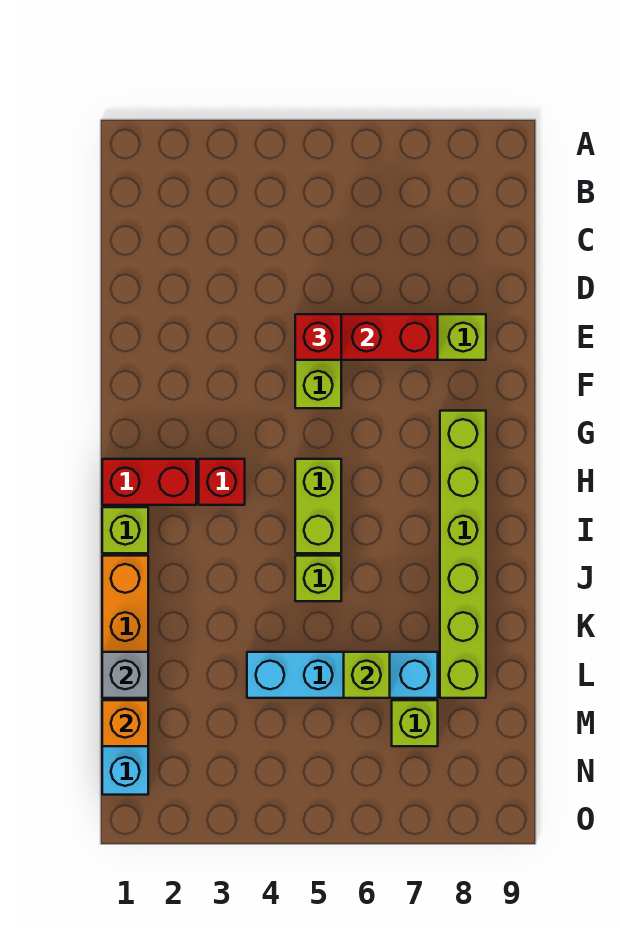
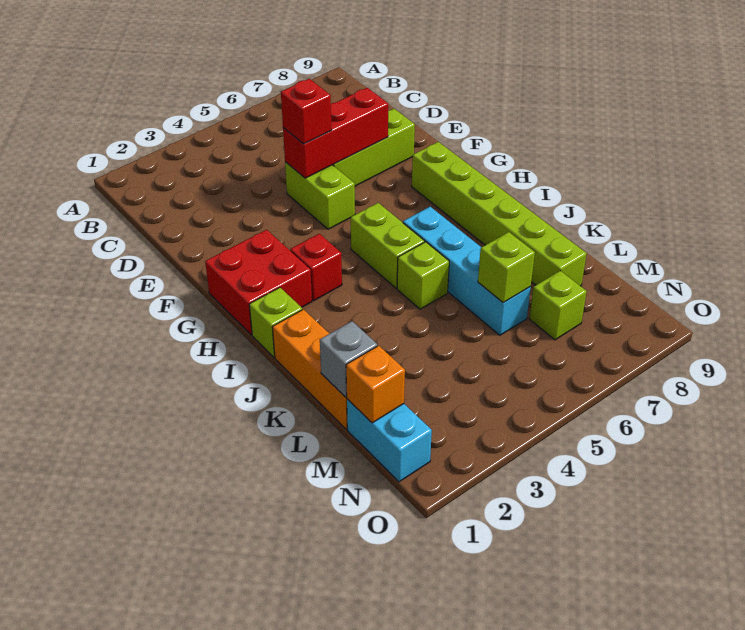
red 1x2 brick [102,459,196,505] -> red 2x2 brick [205,230,312,335]
cyan 1x4 brick [247,652,438,698] -> cyan 1x4 brick turned to [403,207,531,335]

